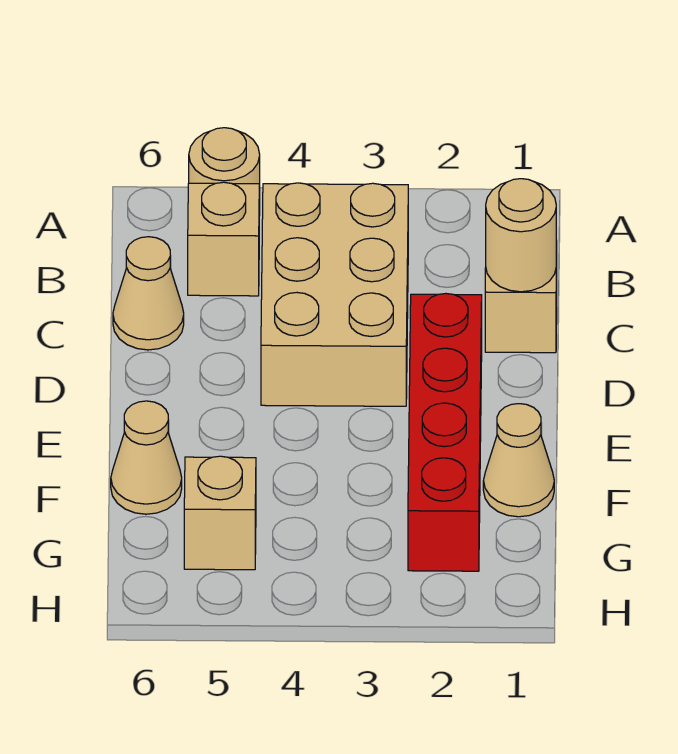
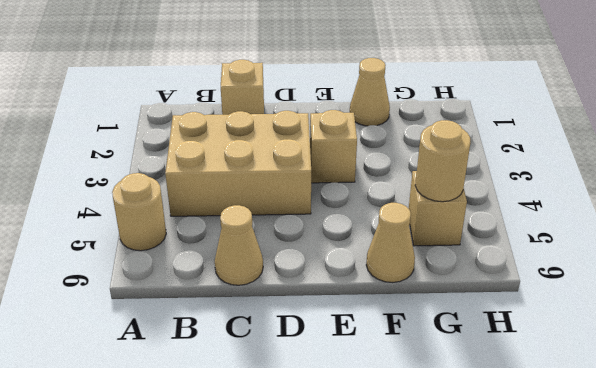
tan 1x1 brick [188,182,259,296] -> tan 1x1 brick moved to [310,110,357,183]
tan 1x1 round brick [486,179,556,292] -> tan 1x1 round brick moved to [415,120,470,202]
red 1x4 brick [408,294,482,571] -> none

